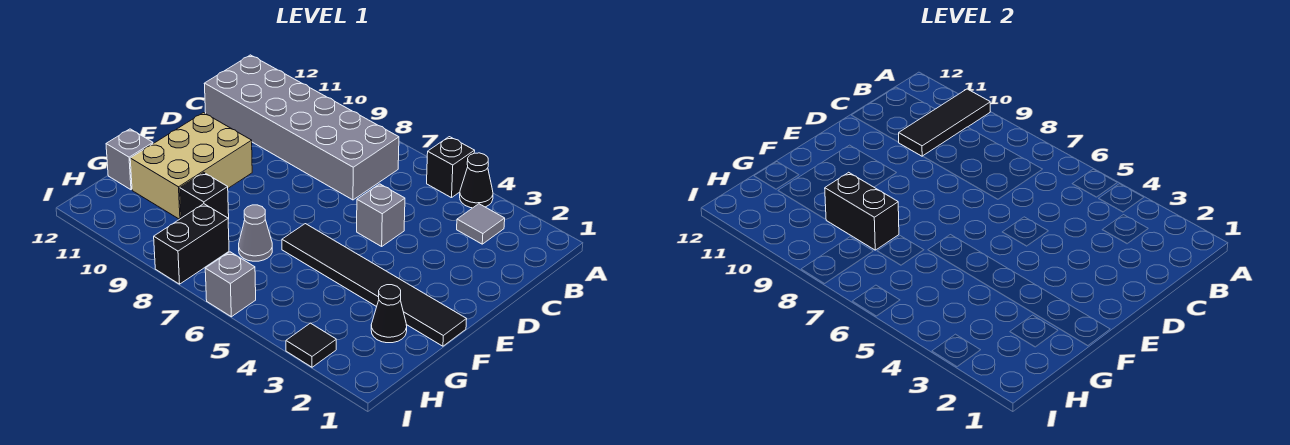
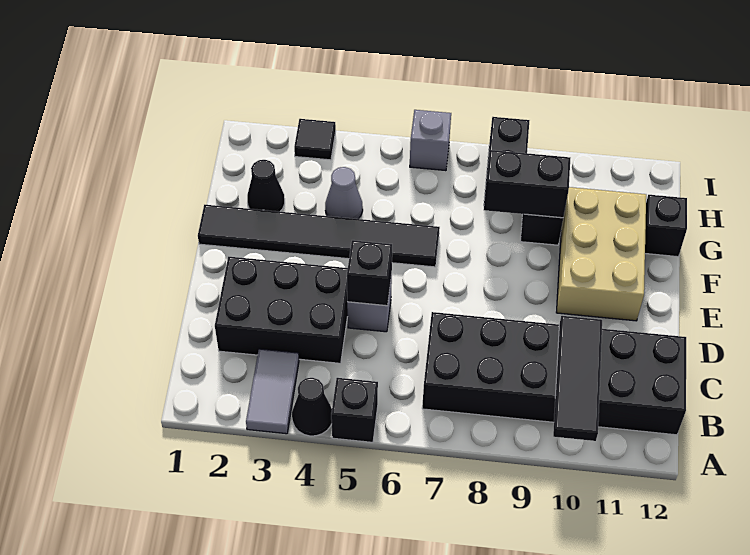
grey 1x1 tile [457,204,505,244] -> grey 1x2 tile [246,349,299,434]
grey 2x6 brick [204,55,399,200] -> black 2x6 brick [422,312,686,435]
none -> black 2x3 brick [215,257,348,363]
none -> black 1x1 brick [347,240,392,306]
grey 1x1 cone [239,205,272,261] -> grey 1x1 cone moved to [325,167,363,219]
grey 1x1 brick [106,129,153,190] -> black 1x1 brick [645,195,687,257]

